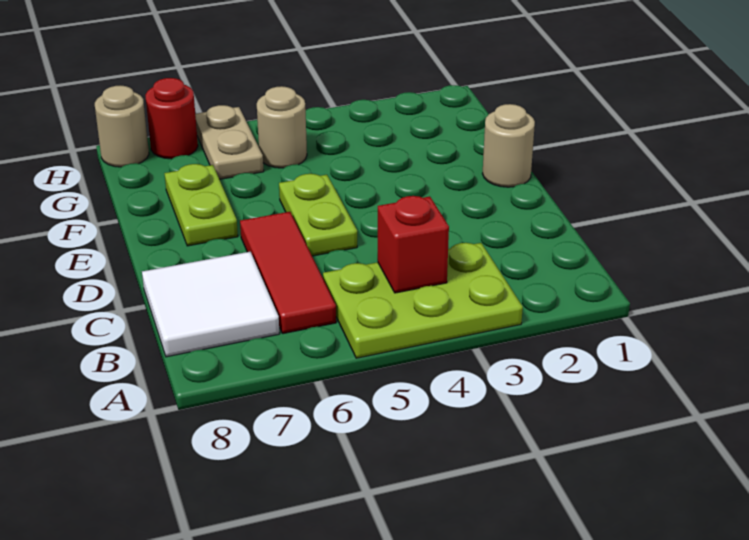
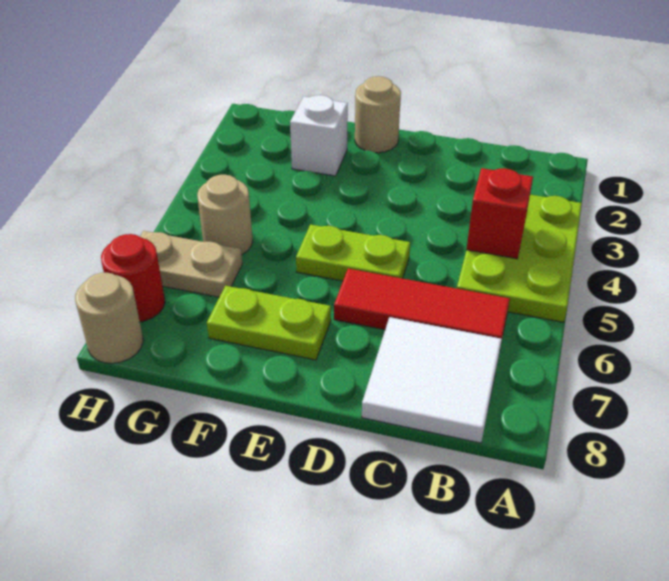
none -> white 1x1 brick [290,95,348,176]

